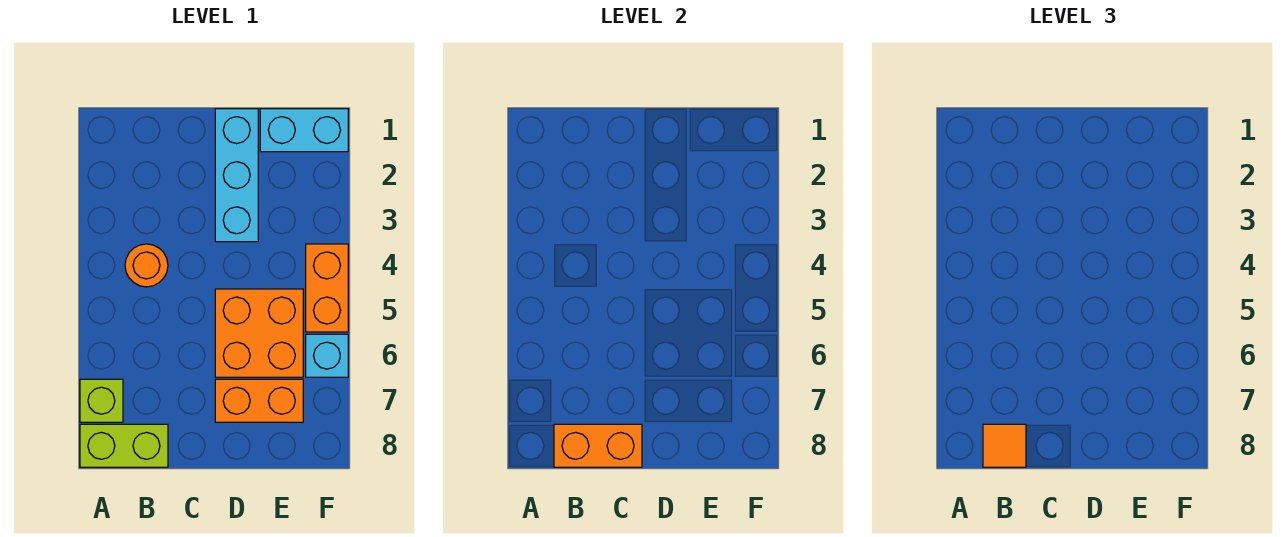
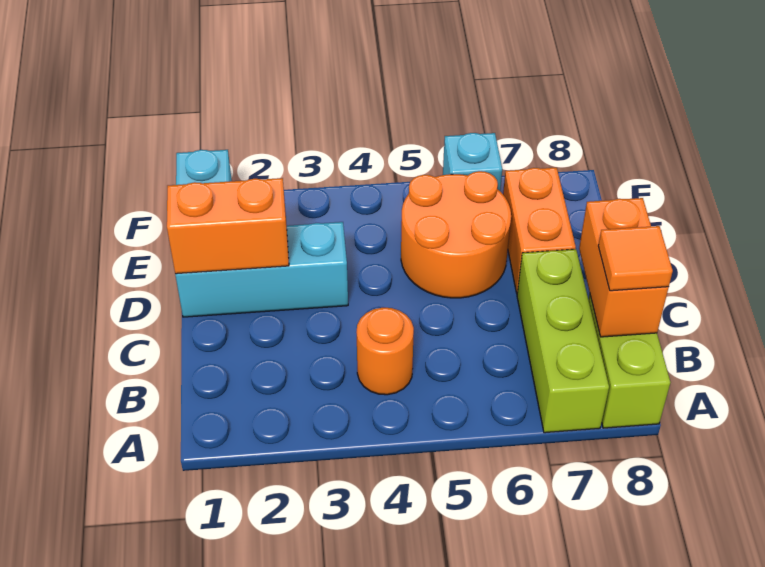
lime 1x1 brick [80,379,123,422] -> lime 1x3 brick [517,249,609,433]
orange 2x2 brick [215,289,303,377] -> orange 2x2 round brick [401,171,511,298]
orange 1x2 brick [306,244,348,332] -> orange 1x2 brick moved to [167,178,289,274]

